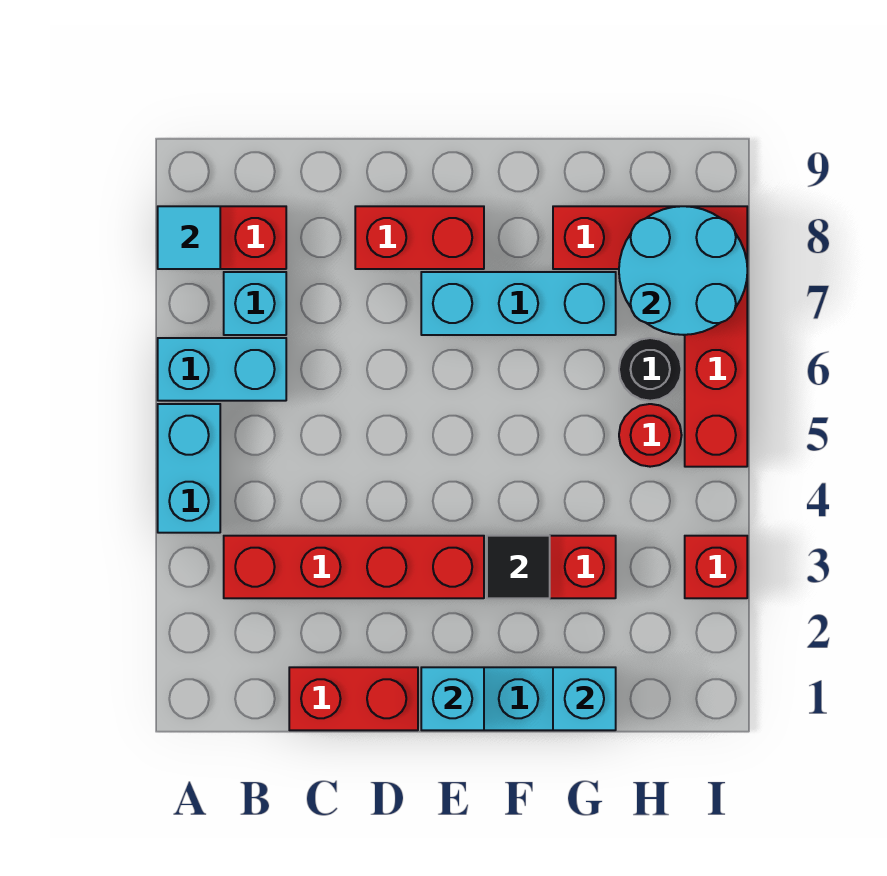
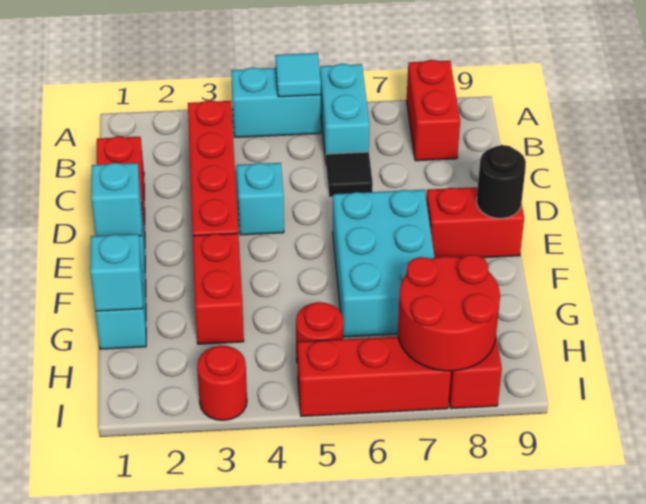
cyan 1x1 tile [158,206,220,269] -> cyan 1x1 tile moved to [275,53,321,97]
cyan 1x1 brick [224,272,286,335] -> cyan 1x1 brick moved to [237,163,284,235]
red 1x2 brick [355,206,484,269] -> red 1x2 brick turned to [426,187,524,258]
cyan 1x3 brick [421,272,616,335] -> cyan 2x3 brick [333,190,435,337]
black 1x1 tile [487,536,550,598] -> black 1x1 tile moved to [326,152,373,197]
black 1x1 round brick [619,338,682,401] -> black 1x1 round brick moved to [477,145,526,219]
cyan 2x2 round brick [619,206,747,335] -> red 2x2 round brick [398,255,500,371]
red 1x1 brick [685,536,747,598] -> red 1x1 round brick [197,346,247,420]

